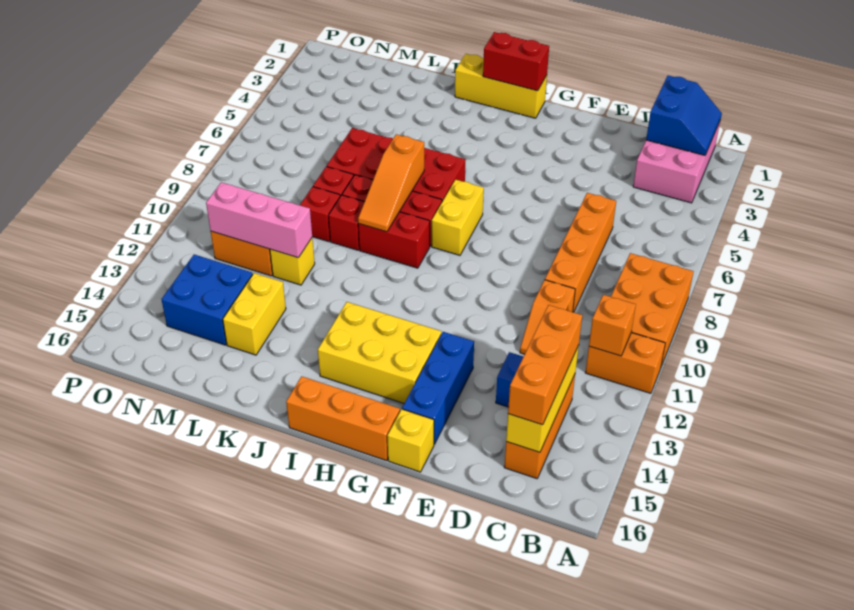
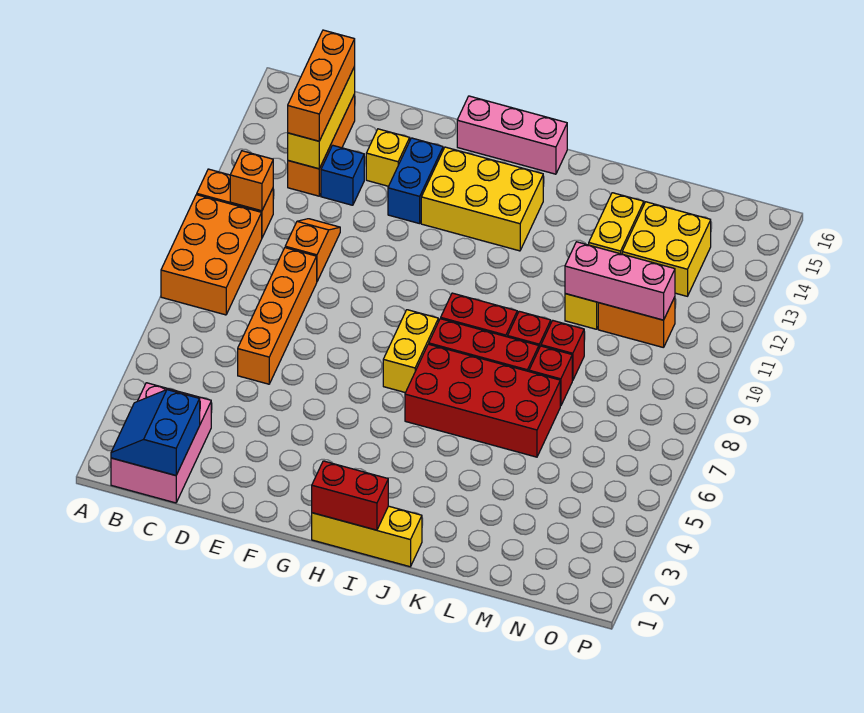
blue 1x3 brick [402,332,474,444] -> blue 1x2 brick [388,138,443,224]
yellow 1x1 brick [387,409,434,472] -> yellow 1x1 brick moved to [366,129,410,186]
orange 1x3 brick [286,376,400,461] -> pink 1x3 brick [457,96,567,174]
orange 1x3 slope [358,134,424,232] -> none
blue 2x2 brick [162,255,253,345] -> yellow 2x2 brick [622,202,711,296]

